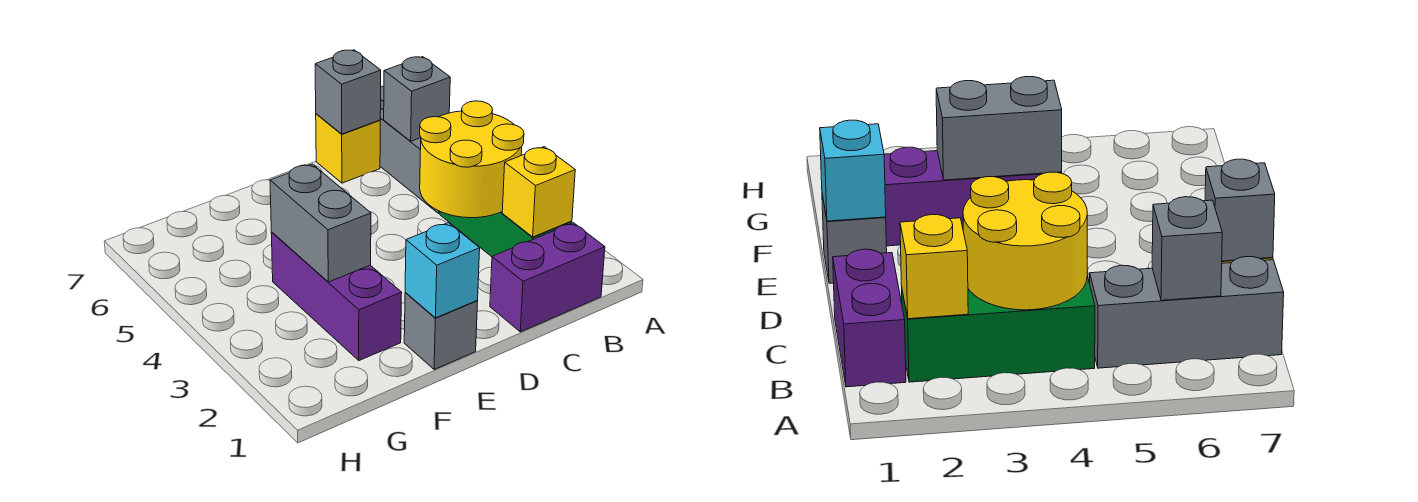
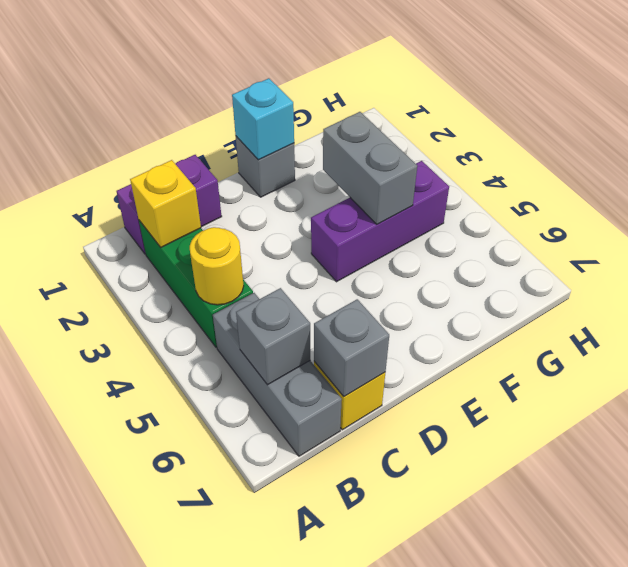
yellow 2x2 round brick [420,101,524,218] -> yellow 1x1 round brick [190,227,244,305]
purple 1x3 brick [271,232,402,360] -> purple 1x3 brick turned to [311,161,449,282]

